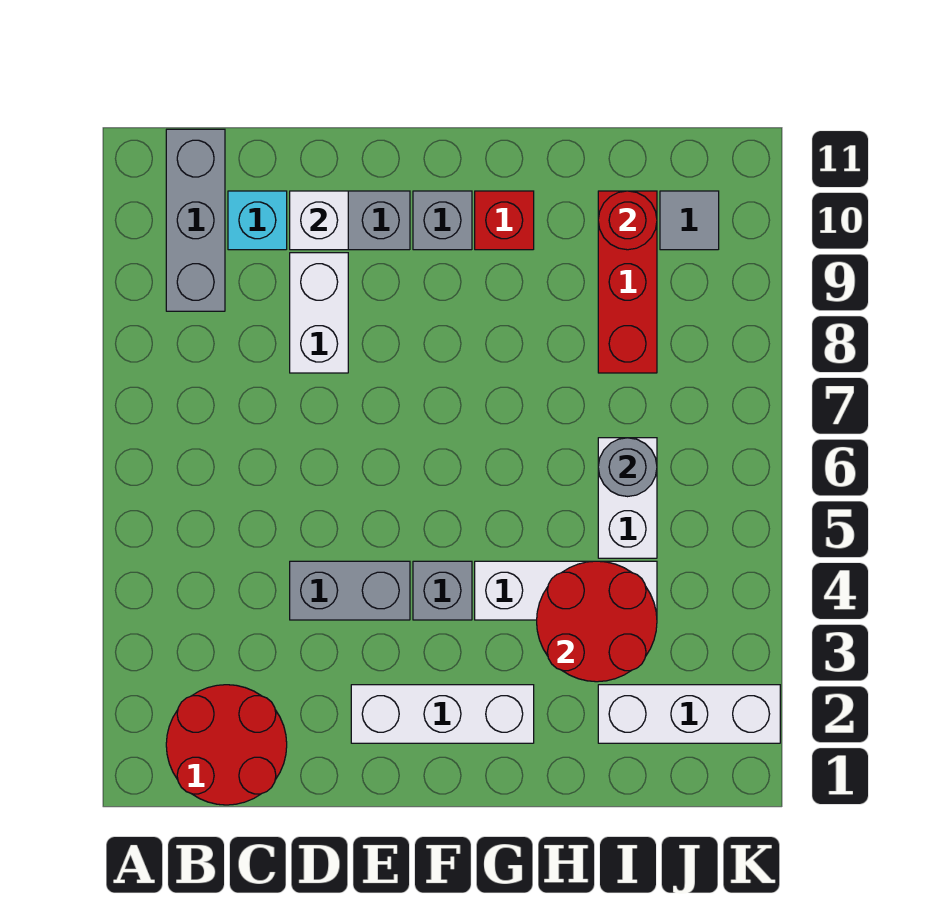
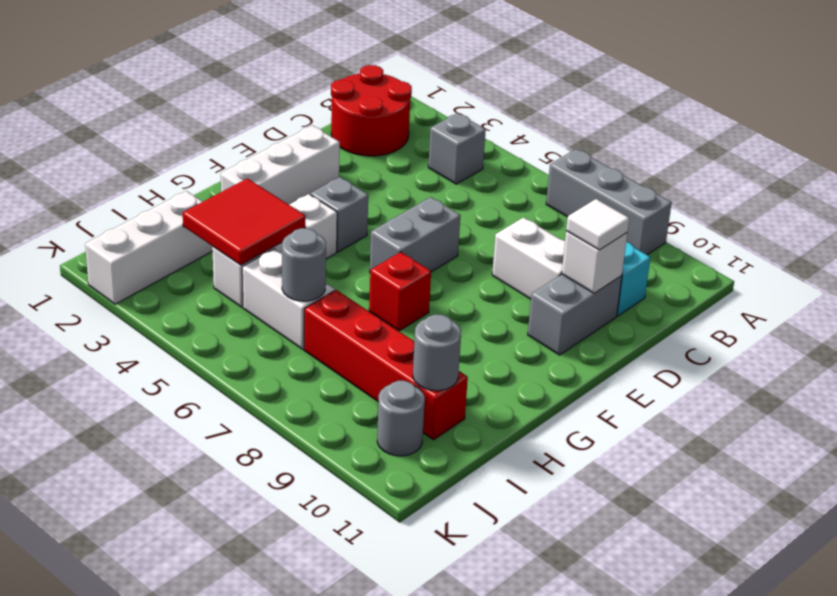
grey 1x3 brick [166,129,225,311] -> grey 1x3 brick moved to [546,149,672,255]
grey 1x2 brick [290,561,410,620] -> grey 1x2 brick moved to [370,197,460,272]
none -> white 1x1 tile [566,199,629,250]
grey 1x1 brick [413,191,472,250] -> grey 1x1 brick moved to [428,113,486,184]
red 1x1 brick [475,191,534,250] -> red 1x1 brick moved to [369,252,431,331]
red 2x2 round brick [537,561,657,682] -> red 2x2 tile [183,178,305,265]
red 1x3 brick [598,191,657,373] -> red 1x4 brick [304,290,468,440]
red 1x1 round brick [598,191,657,250] -> grey 1x1 round brick [413,315,461,391]
grey 1x1 tile [660,191,719,250] -> grey 1x1 round brick [377,381,425,456]

